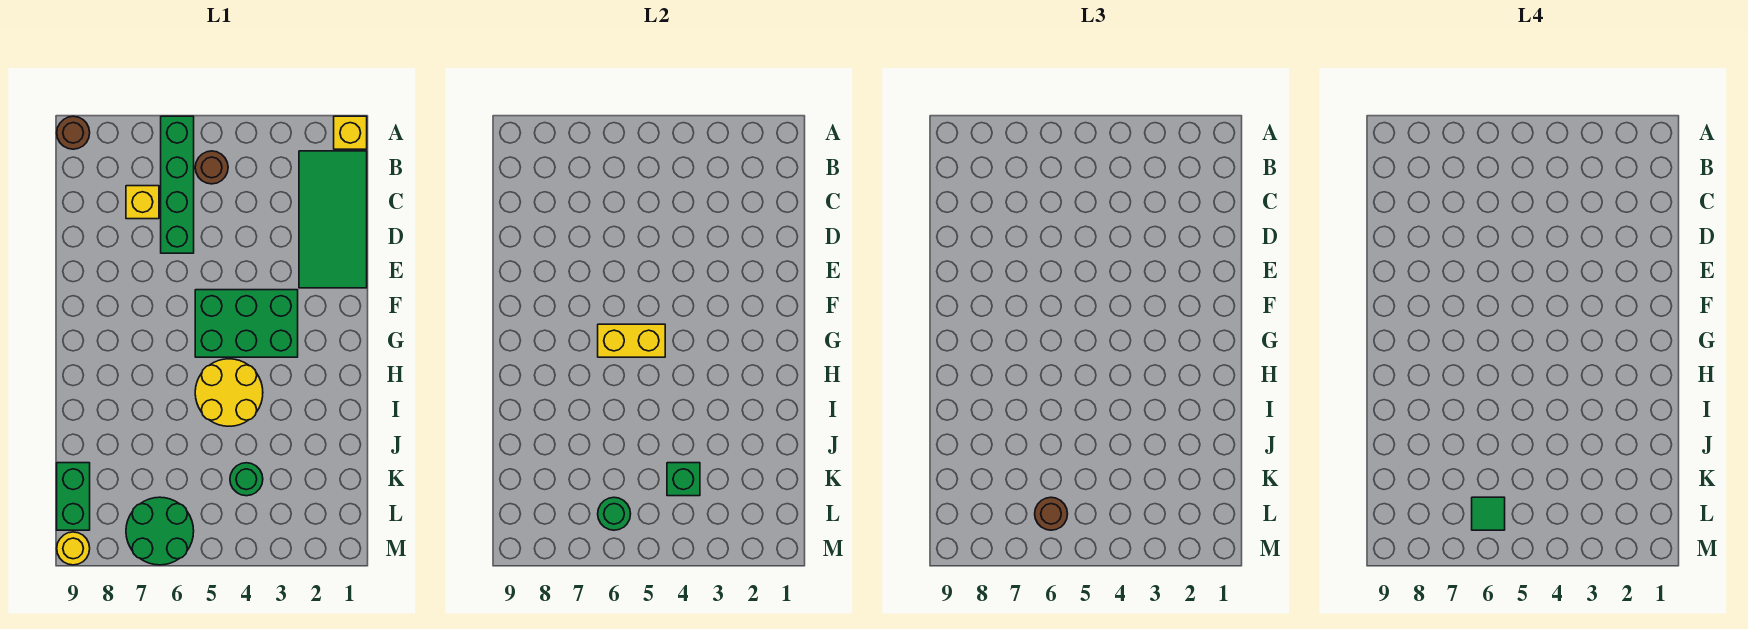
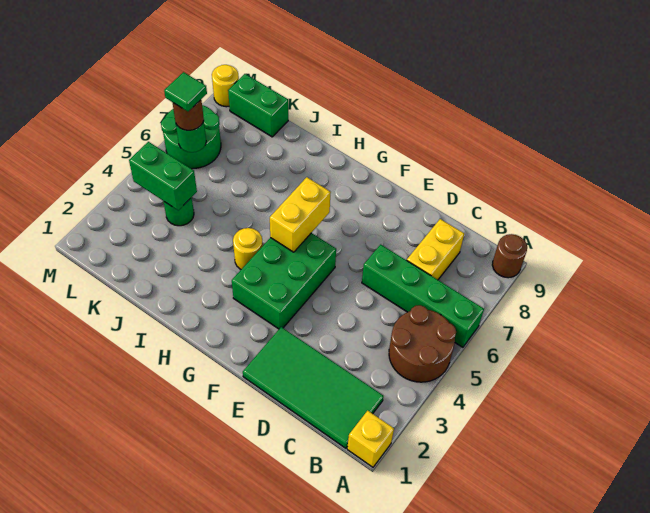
brown 1x1 round brick [195,151,228,184] -> brown 2x2 round brick [389,305,456,382]
yellow 1x1 brick [126,186,159,219] -> yellow 1x2 brick [407,219,464,280]
yellow 2x2 round brick [195,359,263,426] -> yellow 1x1 round brick [233,228,263,269]
green 1x1 brick [667,463,700,496] -> green 1x2 brick [129,142,197,210]

